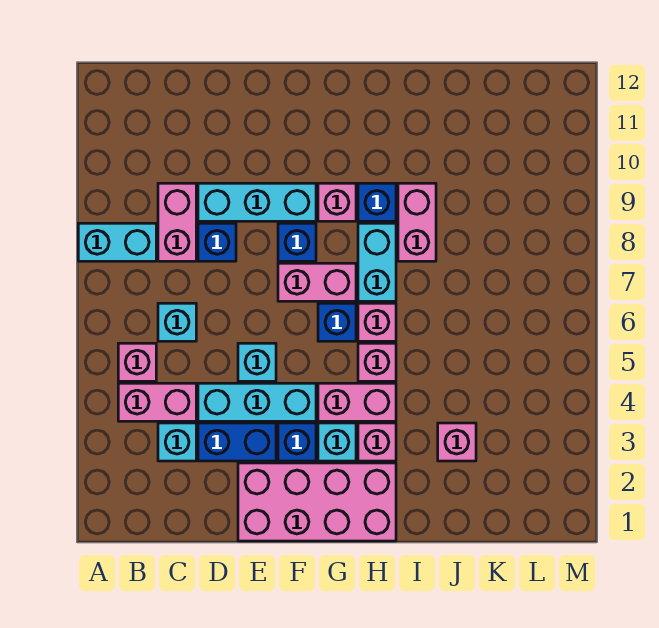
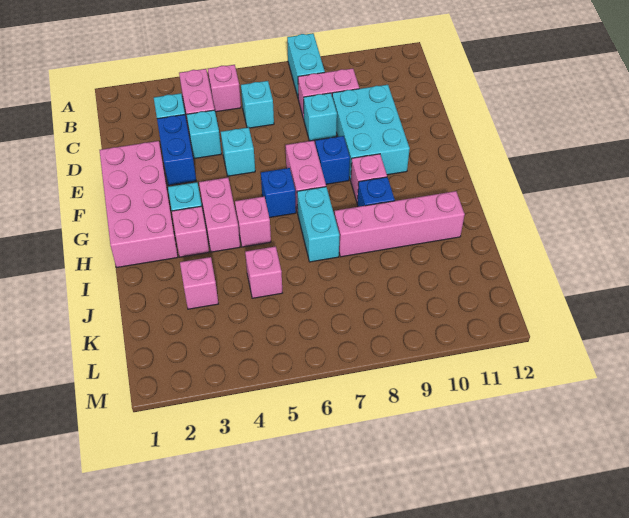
cyan 1x3 brick [198,383,316,421] -> cyan 1x1 brick [187,110,221,159]
blue 1x1 brick [198,223,236,261] -> cyan 1x1 brick [304,93,337,141]
cyan 1x3 brick [198,183,316,221] -> cyan 2x3 brick [332,85,410,180]
blue 1x1 brick [278,423,316,461] -> none
pink 1x1 brick [358,303,396,341] -> pink 1x1 brick moved to [245,246,282,298]
cyan 1x2 brick [358,223,396,301] -> cyan 1x2 brick turned to [297,187,340,262]
pink 1x2 brick [398,183,436,261] -> pink 1x4 brick [334,191,465,257]

